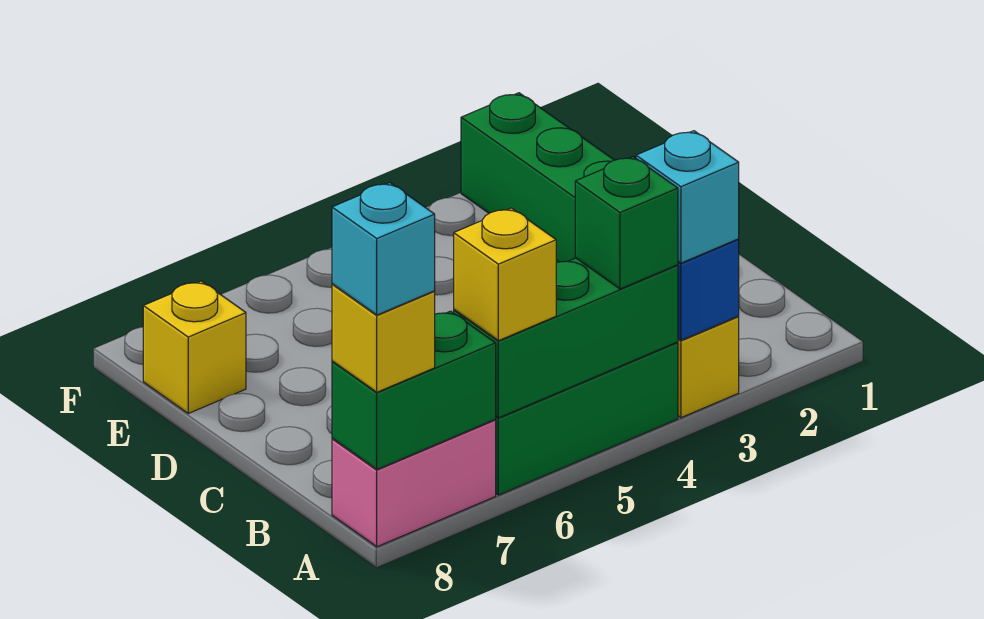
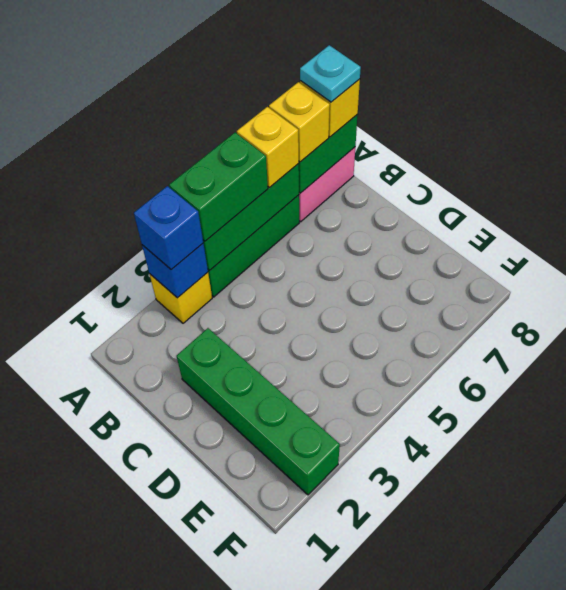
cyan 1x1 brick [636,131,739,263] -> blue 1x1 brick [134,186,203,270]
green 1x1 brick [575,157,678,289] -> green 1x2 brick [169,132,268,241]
cyan 1x1 brick [332,183,435,315] -> cyan 1x1 plate [300,45,361,102]
yellow 1x1 brick [143,281,246,413] -> yellow 1x1 brick moved to [269,82,330,162]

